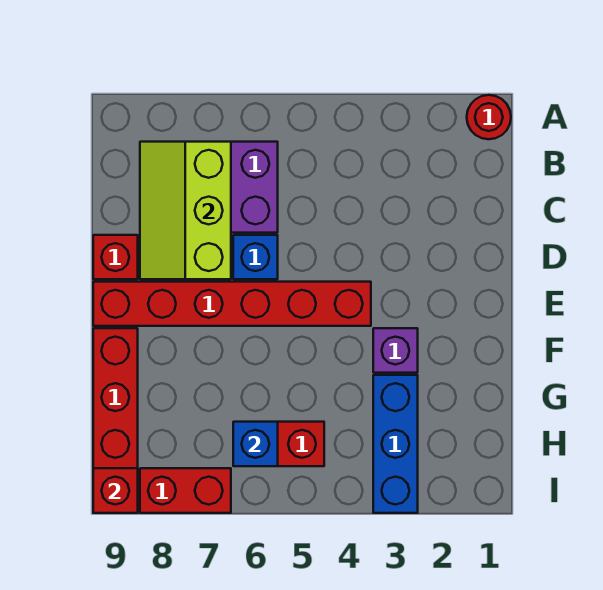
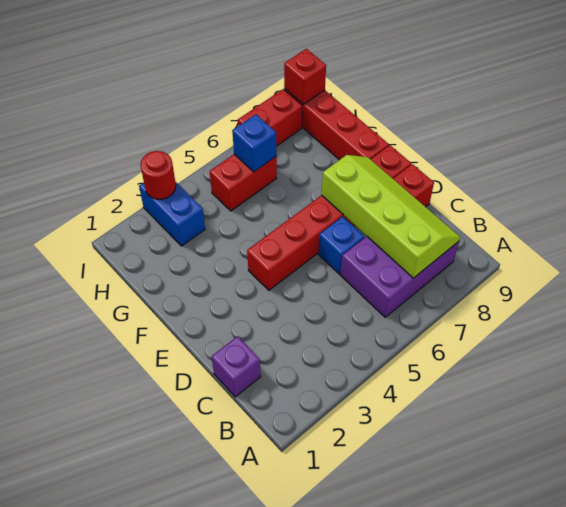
red 1x1 round brick [467,95,511,139] -> red 1x1 round brick moved to [140,151,176,199]
lime 2x3 slope [140,142,231,279] -> lime 2x4 slope [322,155,460,278]
purple 1x1 brick [373,328,418,373] -> purple 1x1 brick moved to [212,336,261,397]
blue 1x3 brick [373,375,418,513] -> blue 1x2 brick [139,182,205,246]

